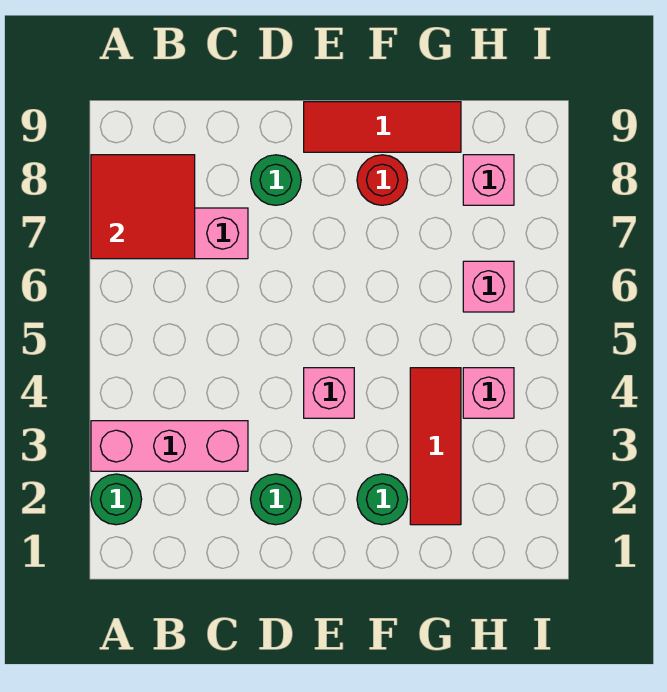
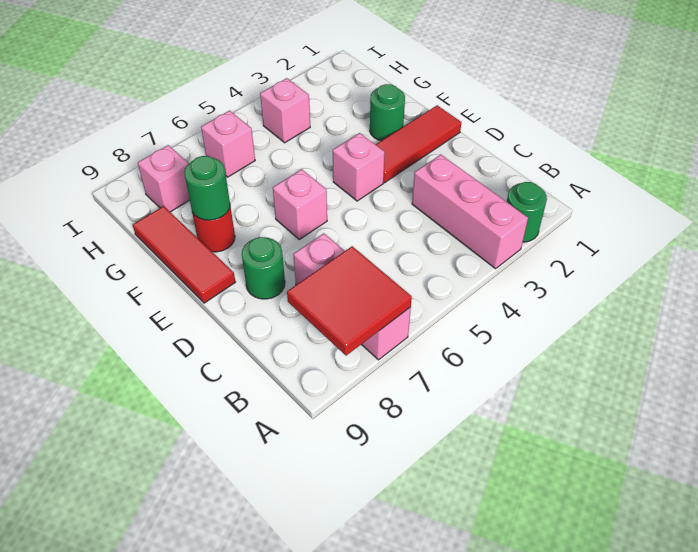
green 1x1 round brick [251,474,301,525] -> green 1x1 round brick moved to [184,156,230,220]
none -> pink 1x1 brick [273,169,327,239]
red 1x3 tile [410,368,461,525] -> red 1x3 tile moved to [376,105,461,183]

